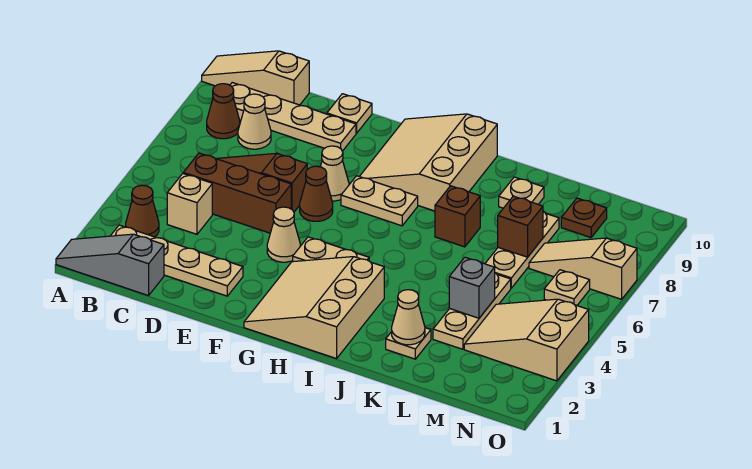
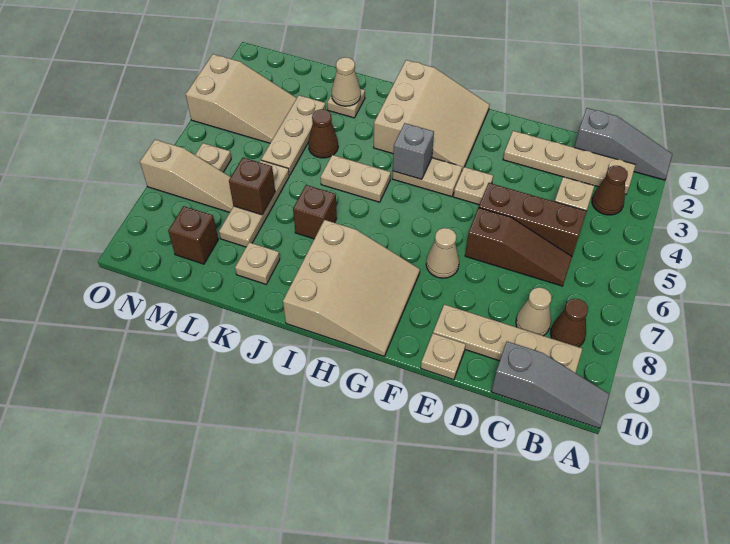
tan 1x3 slope [202,51,309,105] -> grey 1x3 slope [491,341,609,428]
tan 1x1 cone [267,207,300,262] -> tan 1x1 plate [454,167,493,205]
brown 1x1 cone [300,166,333,221] -> brown 1x1 cone moved to [308,109,338,158]
tan 1x2 plate [341,176,418,226] -> tan 1x2 plate moved to [320,155,391,202]
grey 1x1 brick [449,257,495,318] -> grey 1x1 brick moved to [393,123,434,179]
brown 1x1 plate [561,198,607,238] -> brown 1x1 brick [168,206,218,264]

